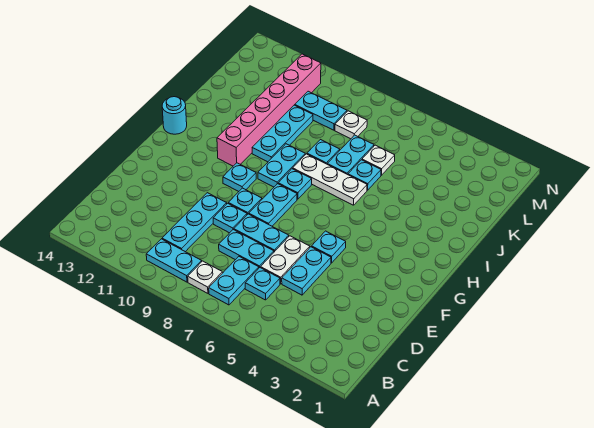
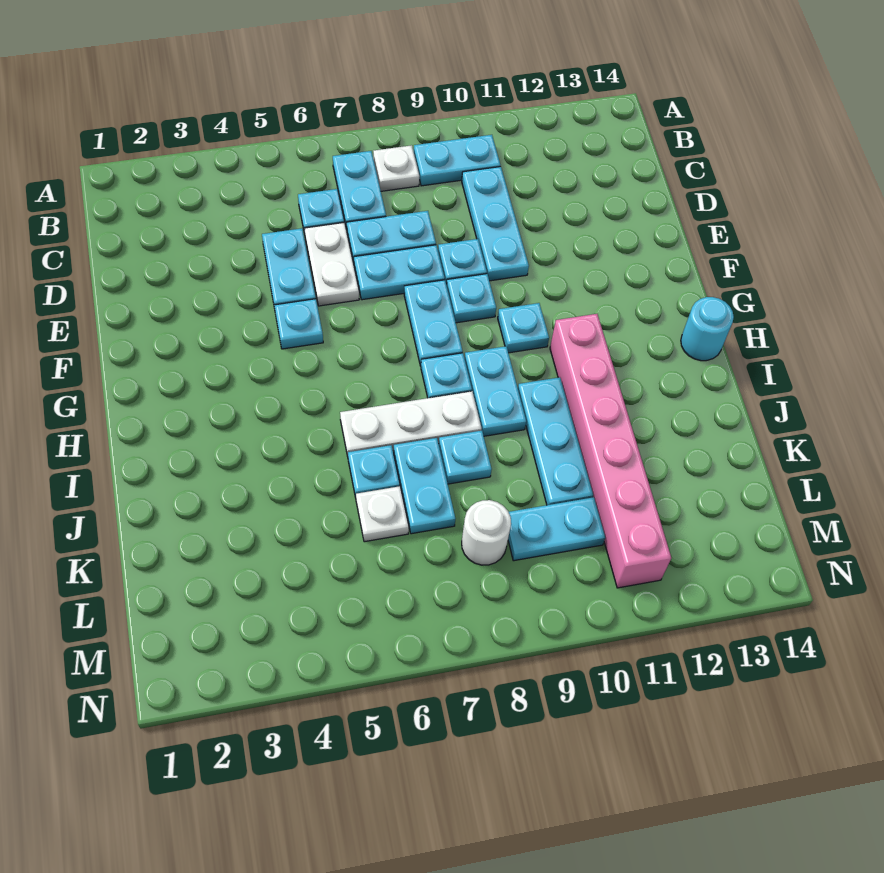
white 1x1 plate [335,111,367,139] -> white 1x1 round brick [462,500,511,565]

